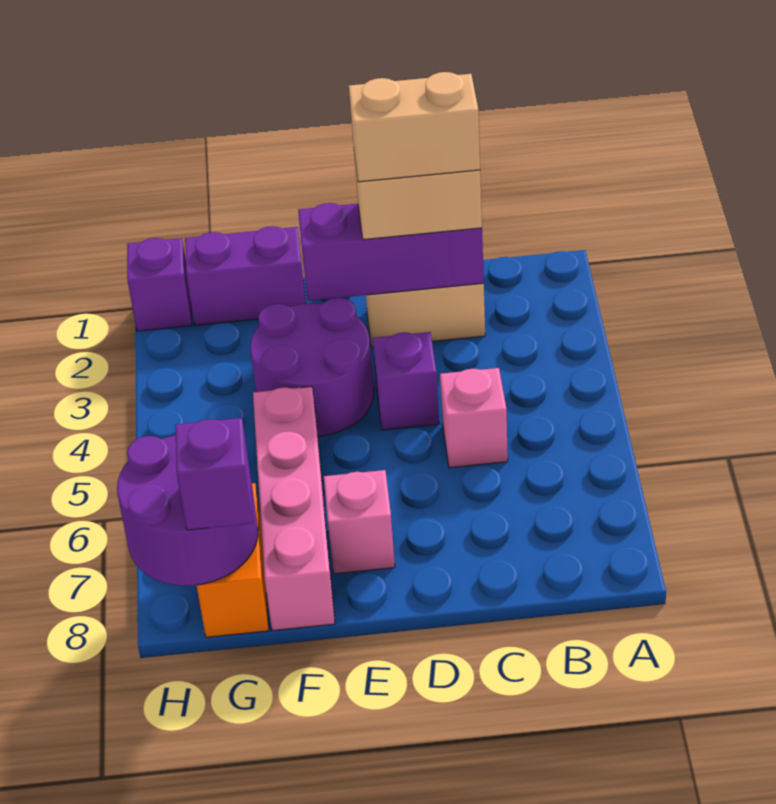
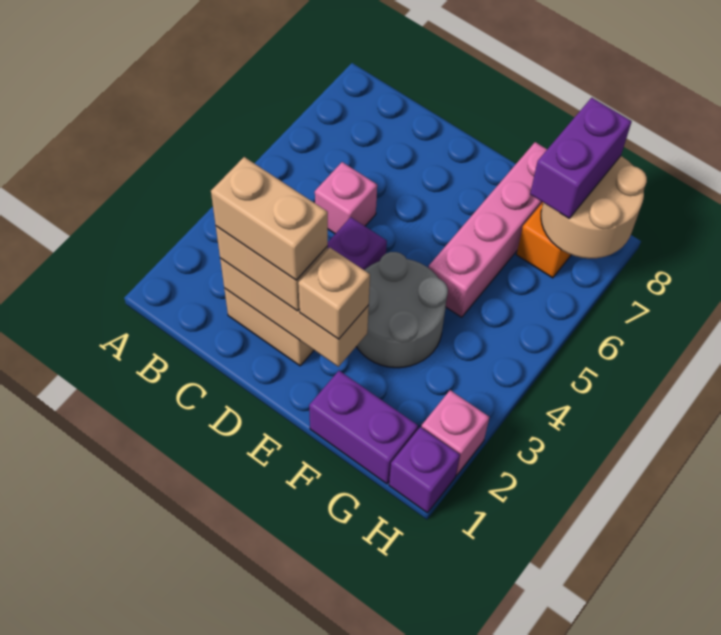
purple 1x3 brick [298,203,484,301] -> tan 1x3 brick [220,258,369,367]
none -> tan 1x1 brick [298,248,370,339]
purple 2x2 round brick [250,298,374,436] -> grey 2x2 round brick [356,252,448,368]
pink 1x1 brick [324,470,395,574] -> pink 1x1 brick moved to [421,390,489,475]
purple 2x2 round brick [117,435,258,586] -> tan 2x2 round brick [541,156,647,259]
purple 1x1 brick [175,418,253,530] -> purple 1x2 brick [530,98,632,218]

